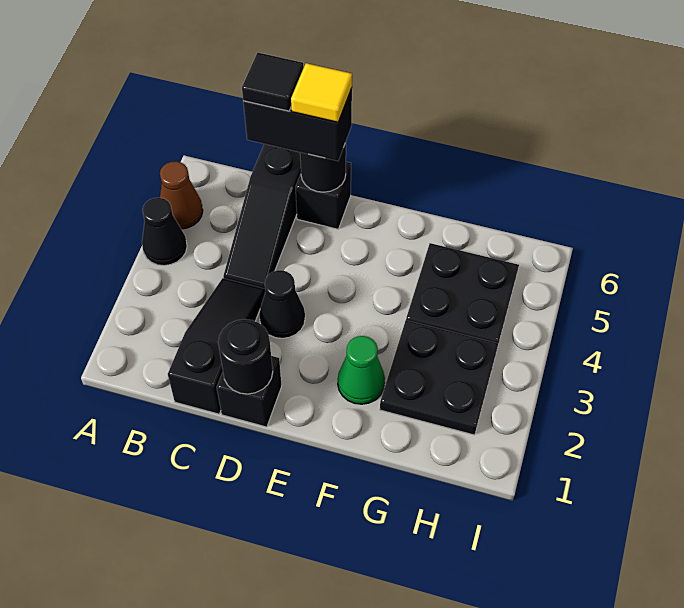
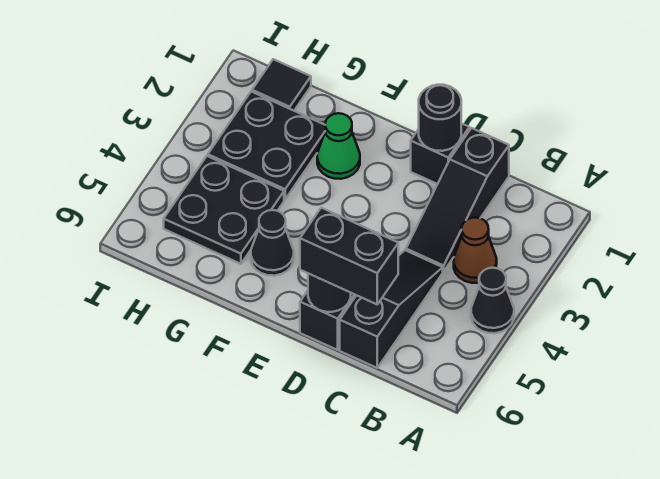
brown 1x1 cone [160,161,203,229] -> brown 1x1 cone moved to [454,218,497,283]
black 1x1 tile [242,53,304,111] -> black 1x1 tile moved to [252,59,311,111]
black 1x1 cone [259,270,305,338] -> black 1x1 cone moved to [251,210,294,276]
yellow 1x1 tile [291,63,352,122] -> none

